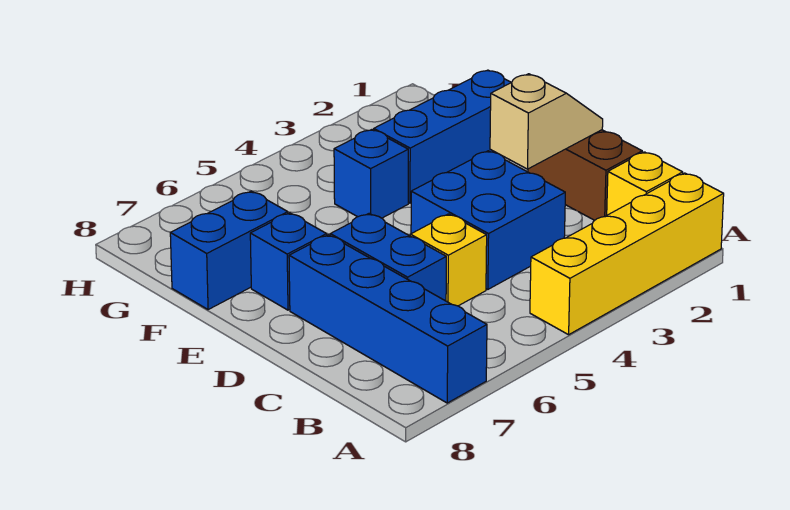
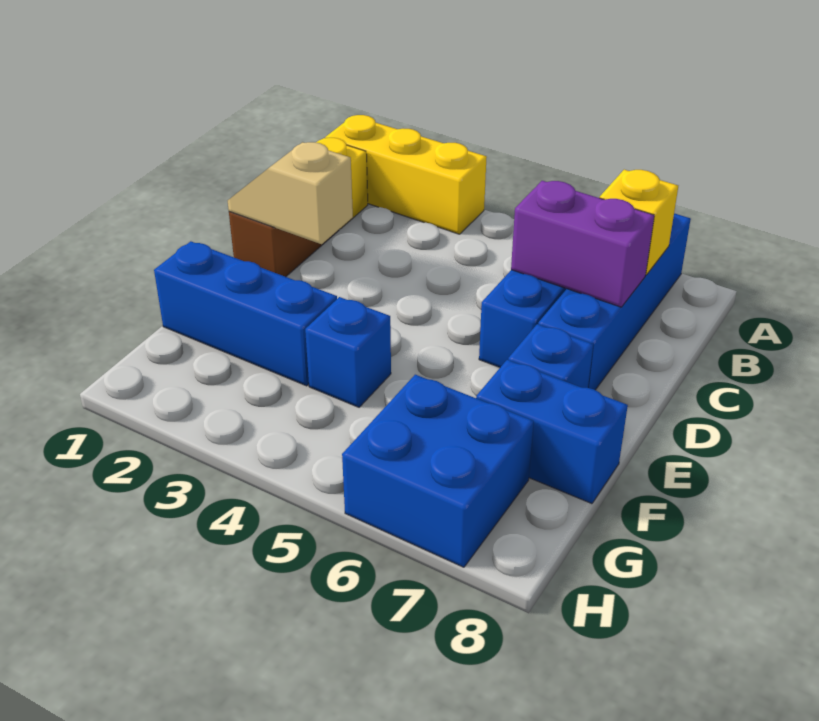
yellow 1x4 brick [530,173,724,335] -> yellow 1x3 brick [325,115,487,234]
blue 2x2 brick [411,151,565,289] -> blue 2x2 brick moved to [342,375,534,567]
yellow 1x1 brick [410,214,487,306] -> yellow 1x1 brick moved to [600,170,678,275]
none -> purple 1x2 brick [511,181,654,307]

